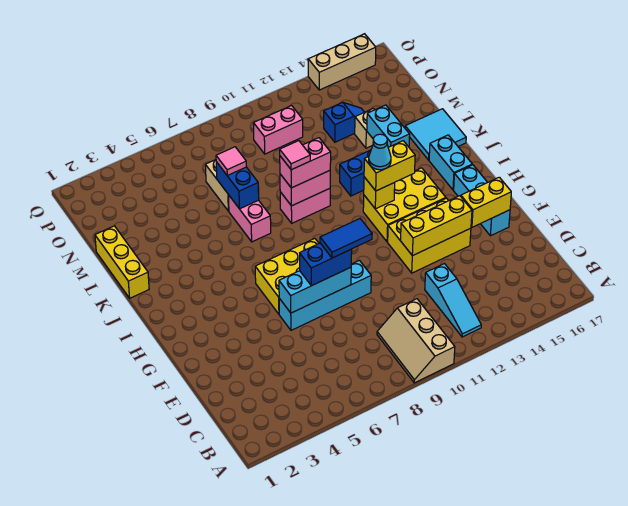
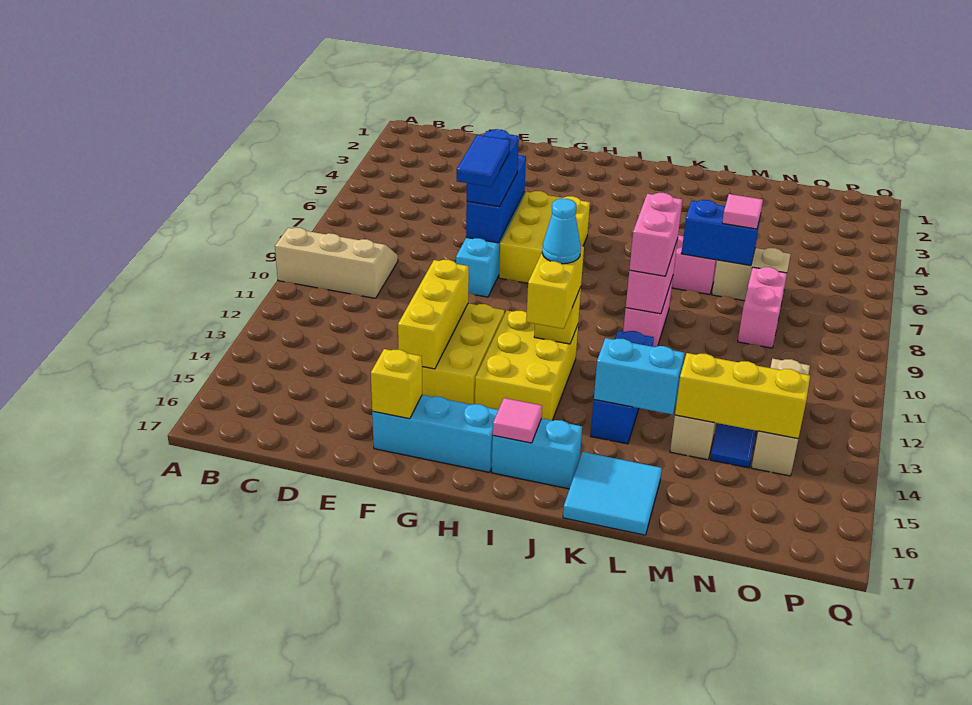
cyan 1x3 slope [425,264,481,337] -> none
cyan 1x3 brick [279,267,351,313] -> blue 1x3 brick [466,155,526,243]
yellow 1x2 brick [461,177,511,227] -> yellow 1x1 brick [371,349,422,419]
yellow 1x3 brick [95,226,149,298] -> yellow 1x3 brick moved to [675,353,810,439]
pink 1x1 tile [280,141,310,170] -> pink 1x1 tile moved to [493,398,542,443]
pink 1x2 brick [253,106,303,154] -> pink 1x2 brick moved to [738,267,787,348]
tan 1x3 brick [308,34,376,90] -> tan 1x3 brick moved to [751,359,810,476]

